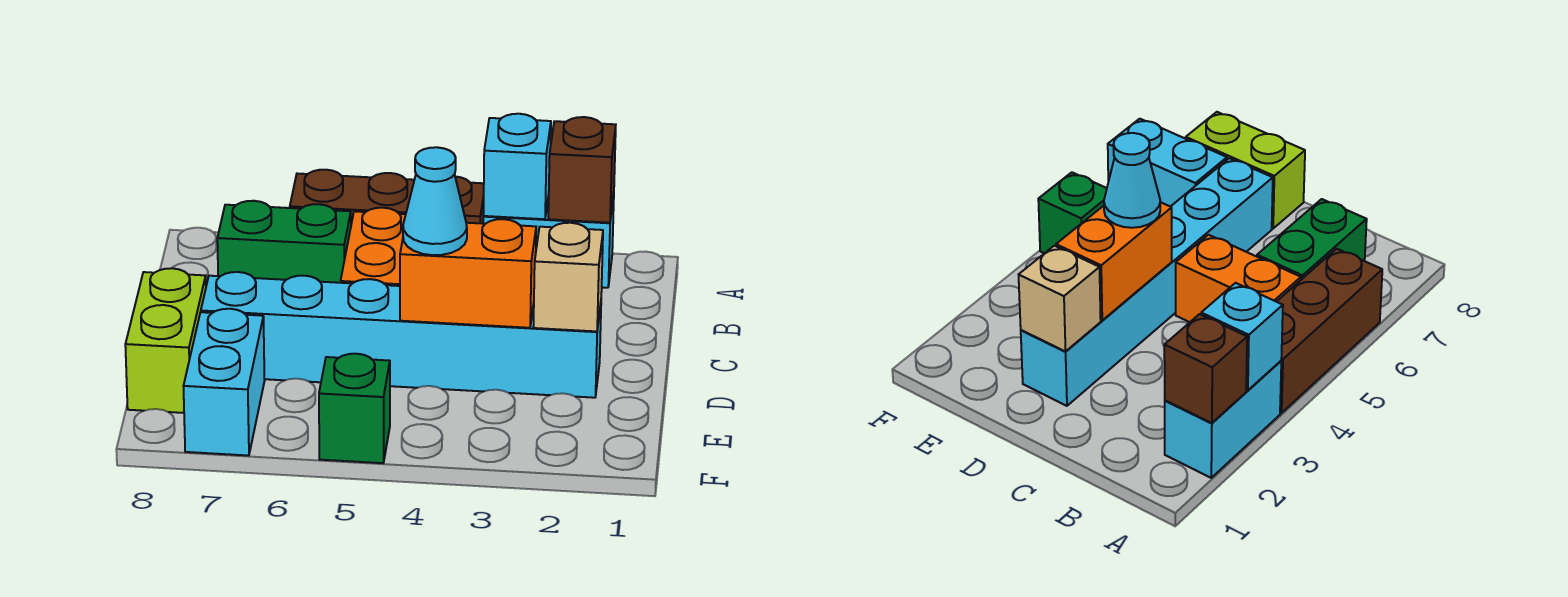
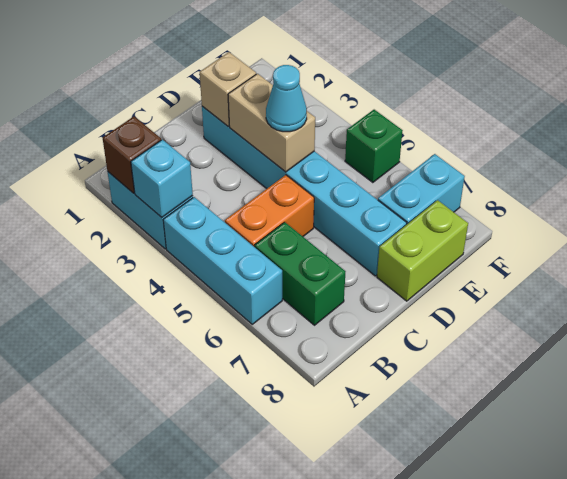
brown 1x3 brick [290,170,484,224] -> cyan 1x3 brick [163,197,282,324]
orange 1x2 brick [400,219,536,328] -> tan 1x2 brick [228,74,315,172]

